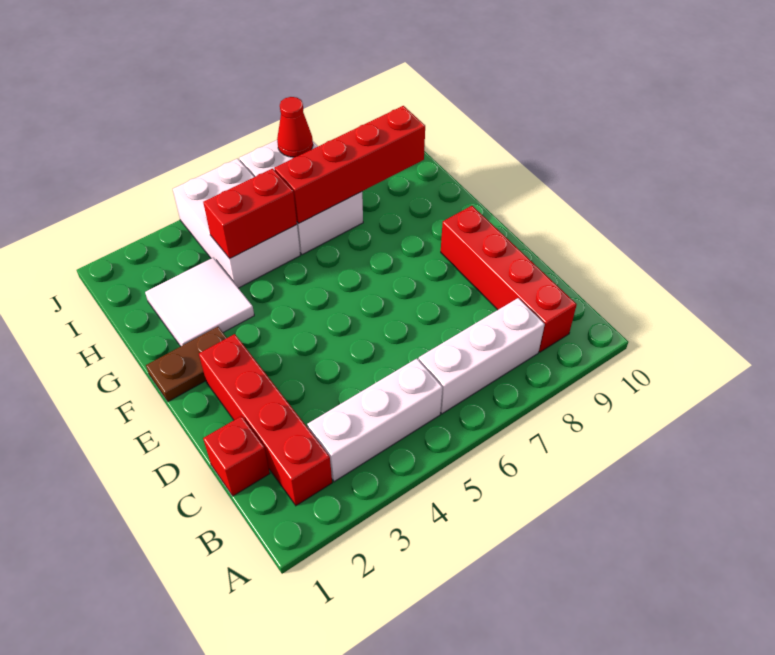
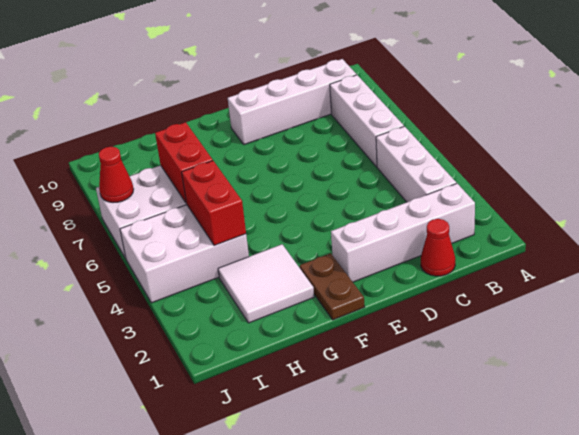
red 1x4 brick [199,334,332,506] -> white 1x4 brick [331,183,475,282]
red 1x4 brick [441,206,577,352] -> white 1x4 brick [228,59,356,145]
red 1x1 brick [203,416,270,496] -> red 1x1 cone [421,219,455,276]
red 1x4 brick [274,106,425,223] -> red 1x2 brick [155,122,213,203]

